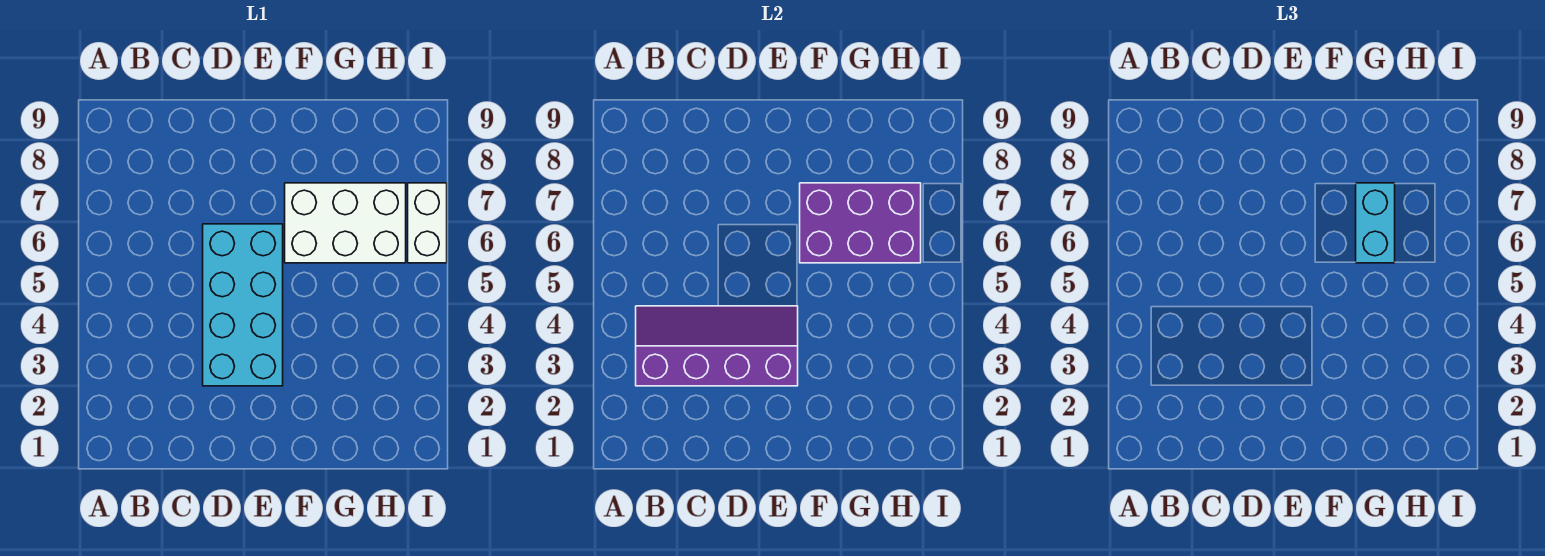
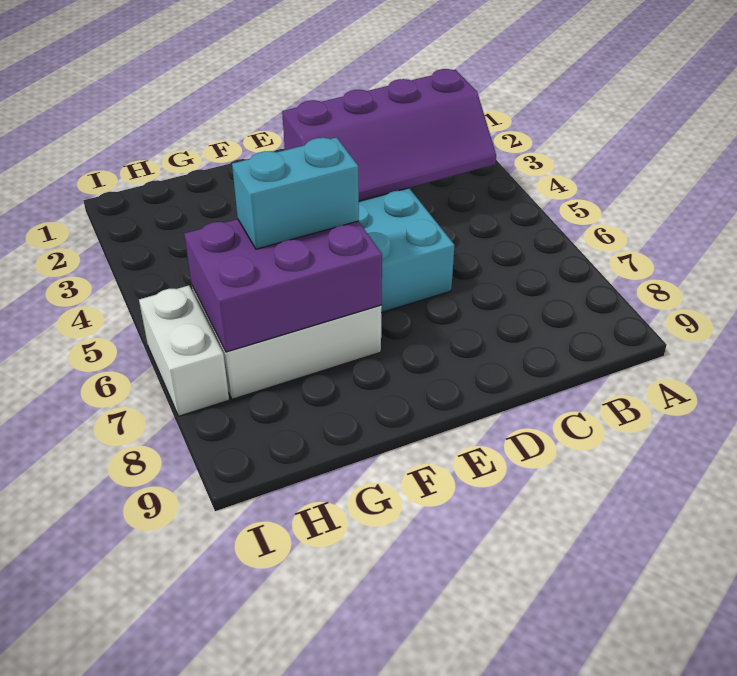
cyan 1x2 brick [1356,183,1395,263] -> cyan 1x2 brick turned to [232,137,359,249]

